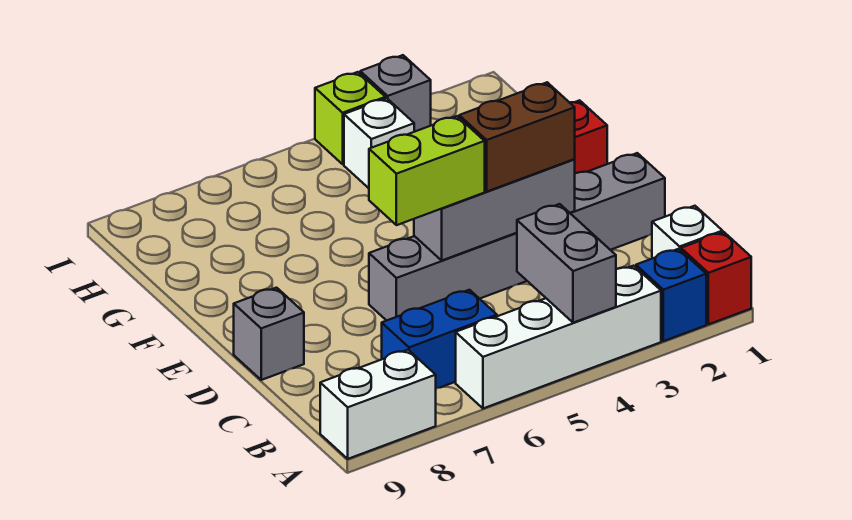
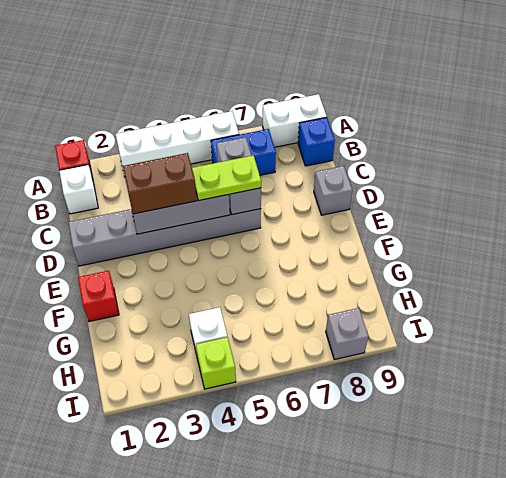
blue 1x1 brick [636,249,706,341] -> blue 1x1 brick moved to [298,117,335,166]
grey 1x2 brick [517,204,616,323] -> grey 1x2 brick moved to [217,137,261,215]
lime 1x2 brick [369,116,485,225] -> lime 1x2 plate [192,155,261,201]
grey 1x1 brick [360,55,431,132] -> grey 1x1 brick moved to [326,308,368,360]

